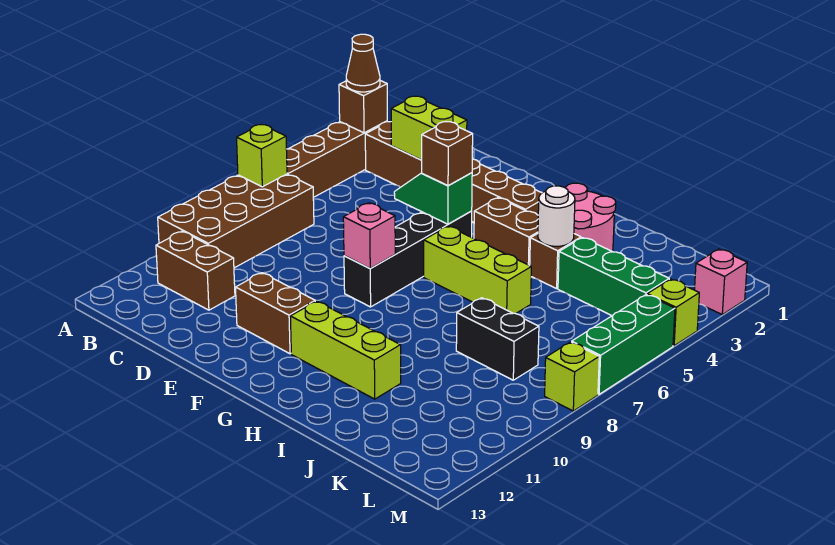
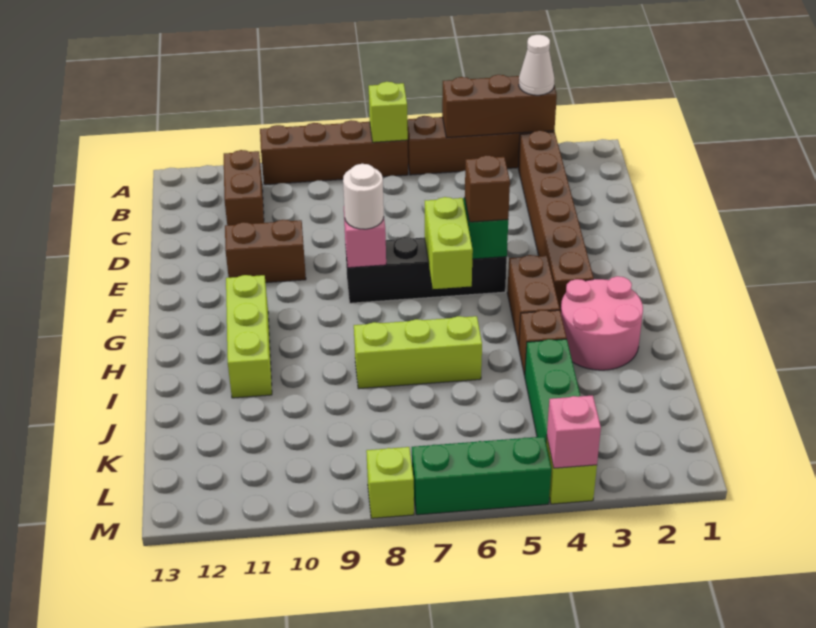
brown 1x1 brick [339,81,387,133] -> brown 1x3 brick [442,75,557,137]
brown 1x1 cone [346,34,380,92] -> white 1x1 cone [519,35,554,95]
brown 2x4 brick [158,174,314,268] -> brown 1x4 brick [260,120,408,185]
lime 1x2 brick [391,96,467,160] -> lime 1x2 brick moved to [425,197,473,289]
brown 1x2 brick [236,273,315,354] -> brown 1x2 brick turned to [225,220,306,283]
lime 1x3 brick [424,226,531,314] -> lime 1x3 brick turned to [354,316,482,389]
white 1x1 round brick [538,186,575,246] -> white 1x1 round brick moved to [343,164,384,229]
black 1x2 brick [456,298,539,380] -> none
pink 1x1 brick [695,249,747,314] -> pink 1x1 brick moved to [547,395,601,468]

